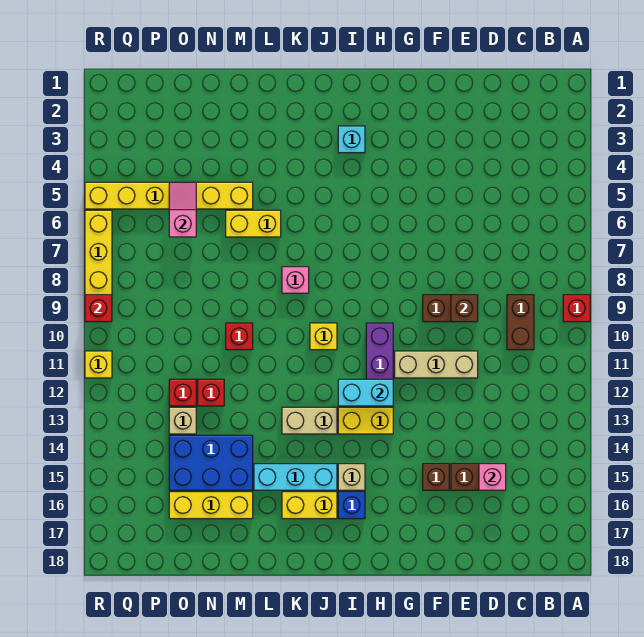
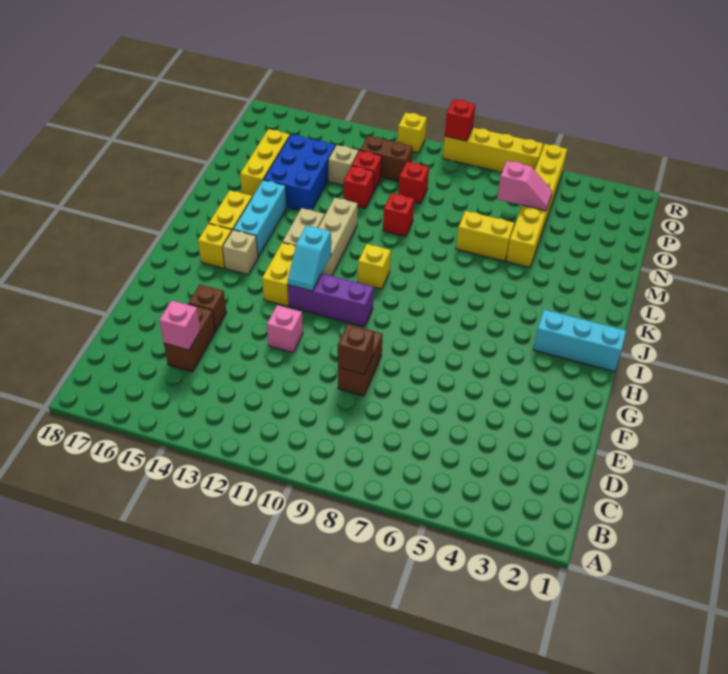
red 1x1 brick [563,295,590,322] -> red 1x1 brick moved to [399,162,429,204]
brown 1x2 brick [507,295,534,350] -> brown 1x2 brick moved to [360,136,413,181]
tan 1x3 brick [395,351,478,378] -> tan 1x3 brick moved to [318,197,358,276]
cyan 1x2 brick [338,379,393,406] -> cyan 1x2 slope [288,225,331,291]
cyan 1x1 brick [338,126,365,153] -> cyan 1x3 brick [533,310,626,372]
blue 1x1 brick [338,492,365,519] -> yellow 1x1 brick [198,224,232,268]
pink 1x1 brick [282,267,309,293] -> pink 1x1 brick moved to [267,305,303,353]
yellow 1x2 brick [226,210,281,237] -> yellow 1x2 brick turned to [456,211,514,261]

